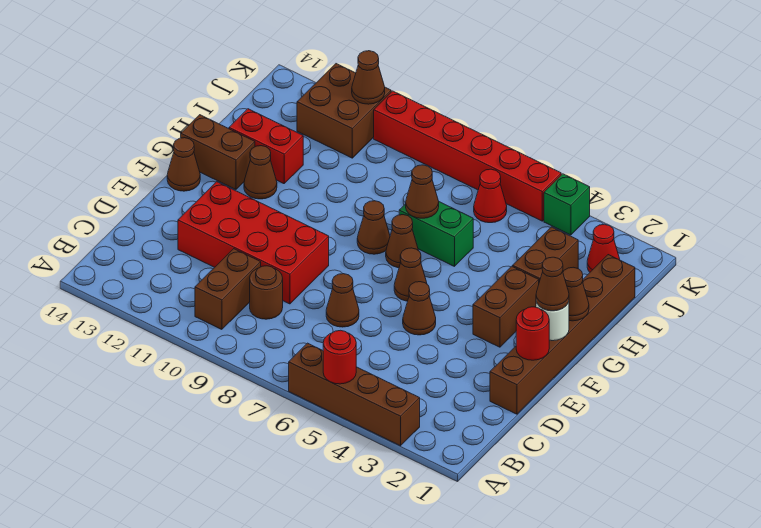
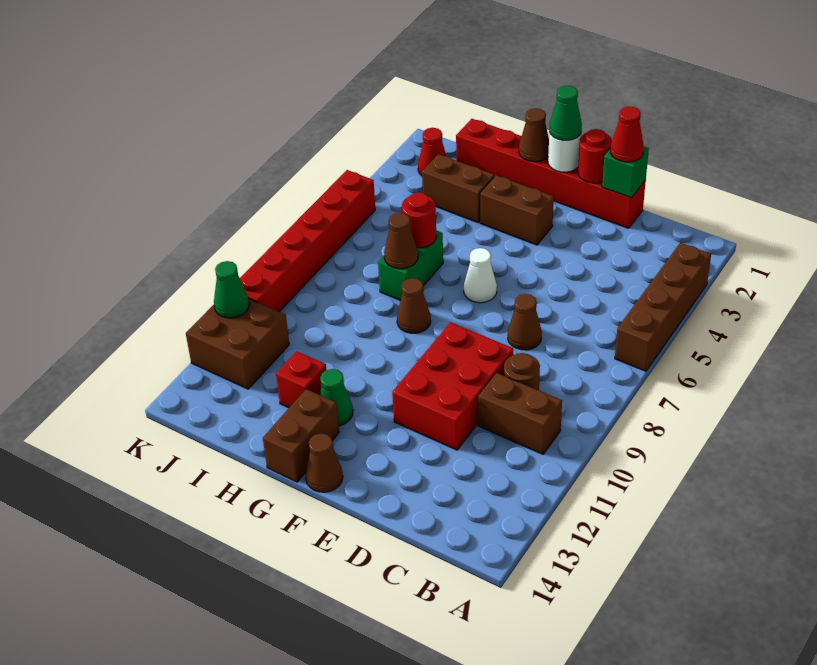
red 1x1 round brick [323,330,356,384] -> red 1x1 round brick moved to [402,193,436,248]
brown 1x6 brick [490,255,635,414] -> red 1x6 brick [456,119,646,228]
red 2x4 brick [178,182,329,304] -> red 2x3 brick [392,322,513,450]
brown 1x1 cone [403,282,436,335] -> none
brown 1x1 cone [536,257,569,311] -> green 1x1 cone [549,86,582,140]
brown 1x1 cone [394,248,427,301] -> white 1x1 cone [464,248,497,303]
brown 1x1 cone [386,215,418,268] -> none
brown 1x1 cone [244,146,277,199] -> green 1x1 cone [320,369,353,426]
red 1x2 brick [229,109,303,184] -> red 1x1 brick [276,351,326,408]
red 1x1 cone [474,169,507,223] -> red 1x1 cone moved to [610,106,644,162]
green 1x1 brick [544,174,590,235] -> green 1x1 brick moved to [602,147,649,198]
brown 1x1 cone [352,51,385,104] -> green 1x1 cone [214,261,249,318]

